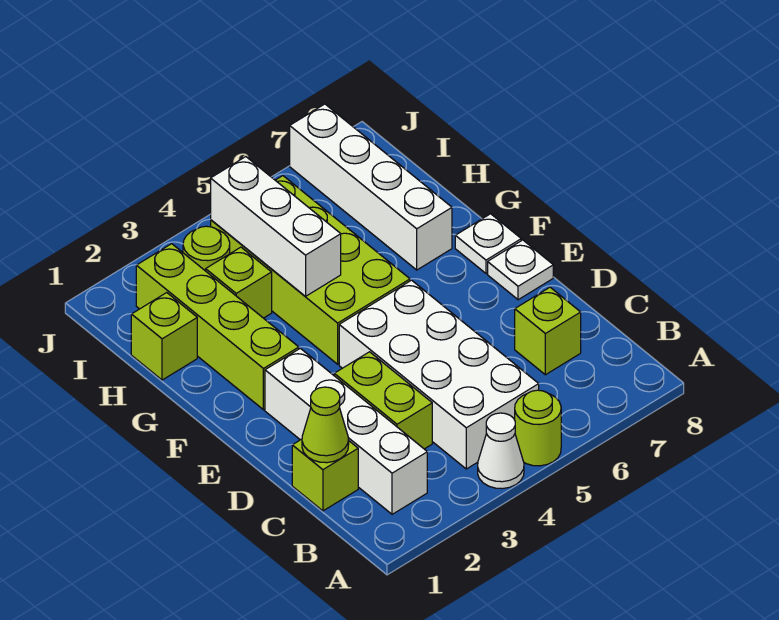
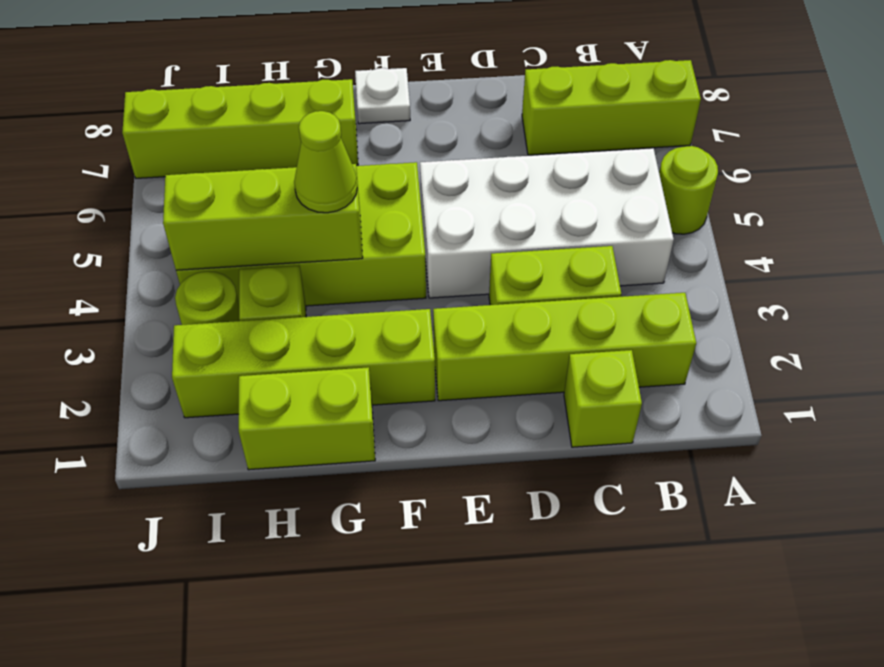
white 1x1 cone [478,413,524,489] -> none
white 1x4 brick [265,348,427,514] -> lime 1x4 brick [433,293,696,401]
lime 1x1 cone [302,387,349,463] -> lime 1x1 cone moved to [294,111,357,213]
lime 1x1 brick [515,287,581,375] -> lime 1x3 brick [522,60,701,155]
white 1x1 plate [488,240,553,300] -> none
white 1x3 brick [211,157,341,296] -> lime 1x3 brick [163,164,363,270]
white 1x4 brick [290,104,452,270] -> lime 1x4 brick [122,79,358,178]
lime 1x1 brick [131,293,197,380] -> lime 1x2 brick [239,367,375,470]

